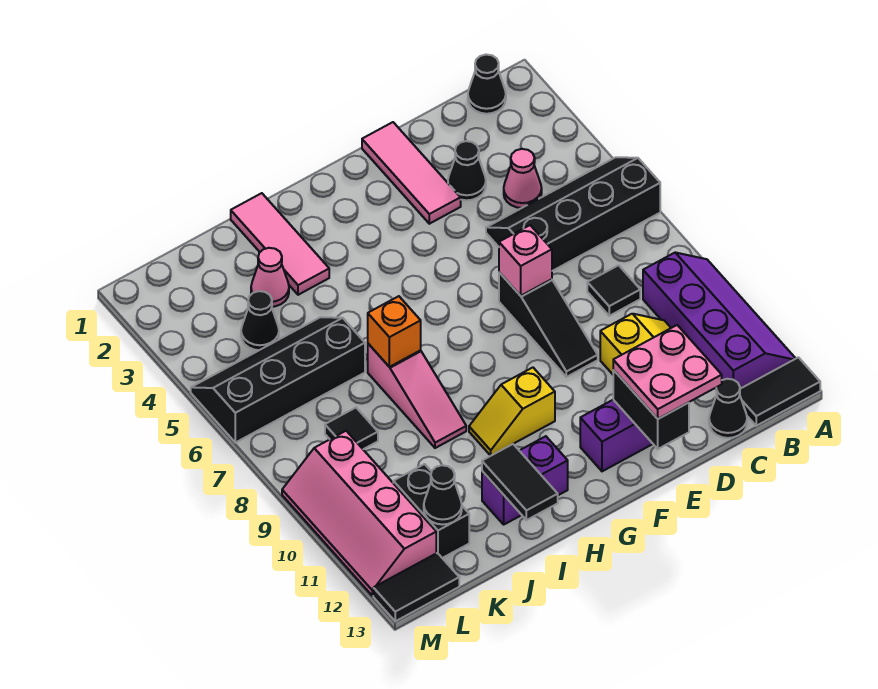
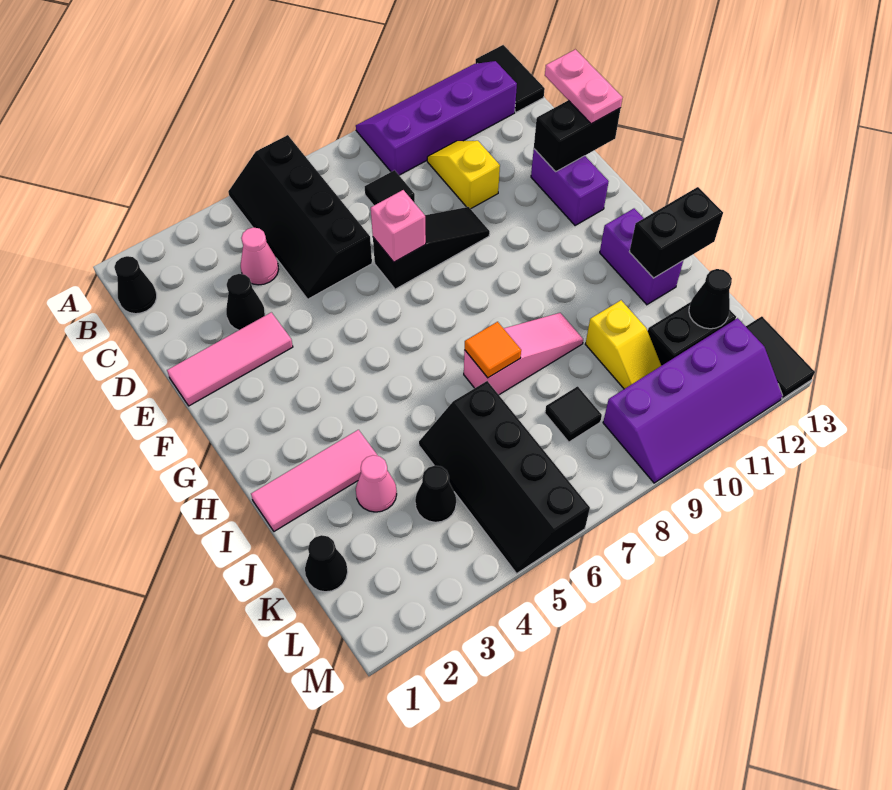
black 1x1 cone [709,379,747,438] -> black 1x1 cone moved to [305,535,348,592]
pink 2x2 plate [613,325,722,419] -> pink 1x2 plate [545,49,622,124]
yellow 1x2 slope [469,368,555,456] -> yellow 1x2 slope moved to [585,300,661,389]
orange 1x1 brick [368,296,421,367] -> orange 1x1 tile [465,322,521,378]
black 1x2 tile [482,444,558,520] -> black 1x2 brick [629,187,723,278]
pink 2x4 slope [282,431,436,596] -> purple 2x4 slope [603,318,783,483]

